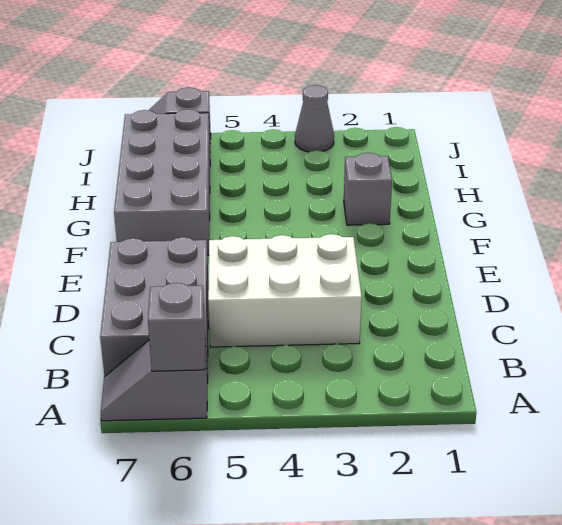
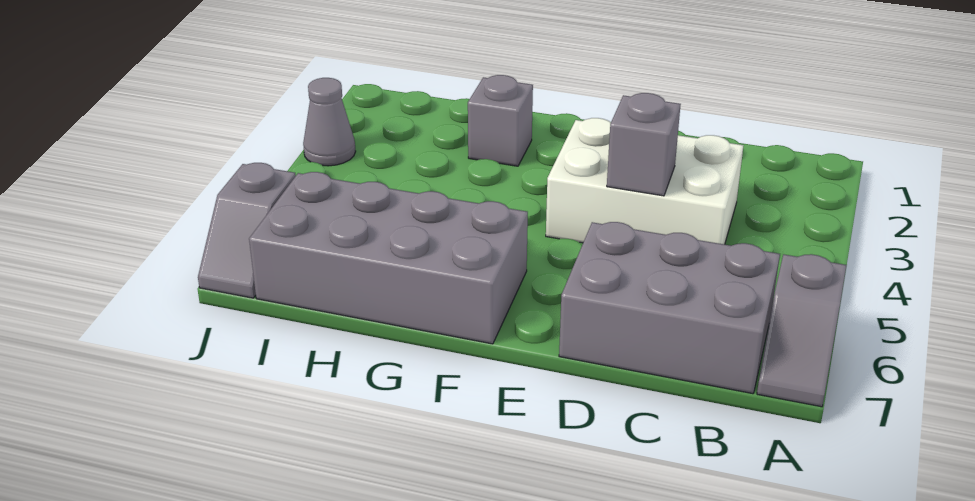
grey 1x1 brick [148,283,205,371] -> grey 1x1 brick moved to [607,93,681,196]
white 2x3 brick [208,234,362,347] -> white 2x3 brick turned to [546,118,744,244]

